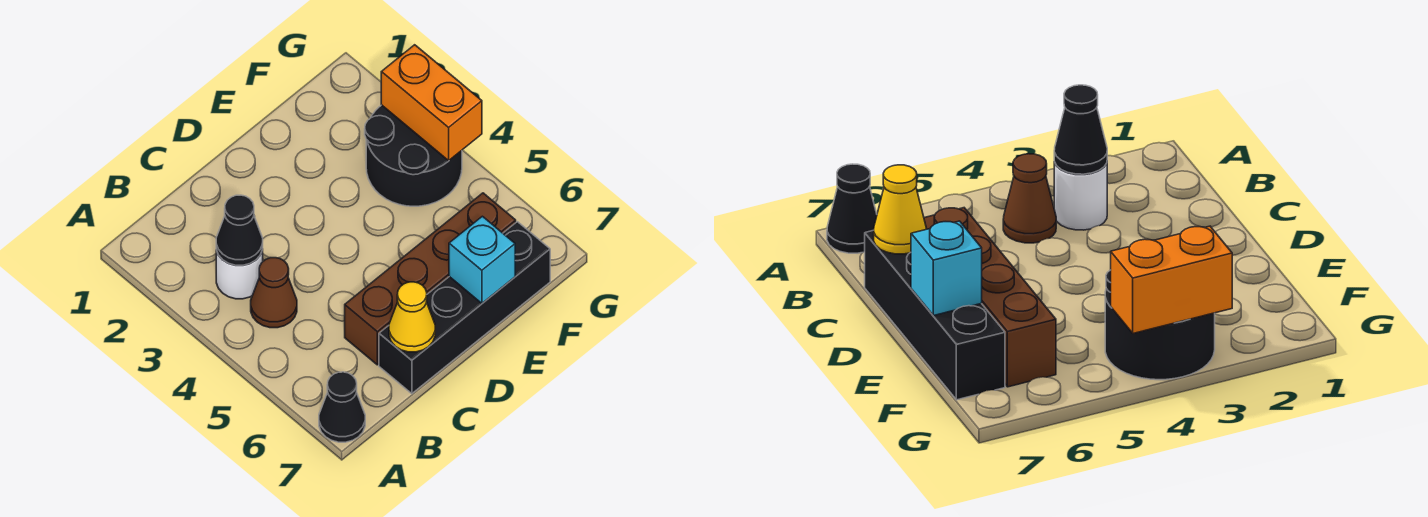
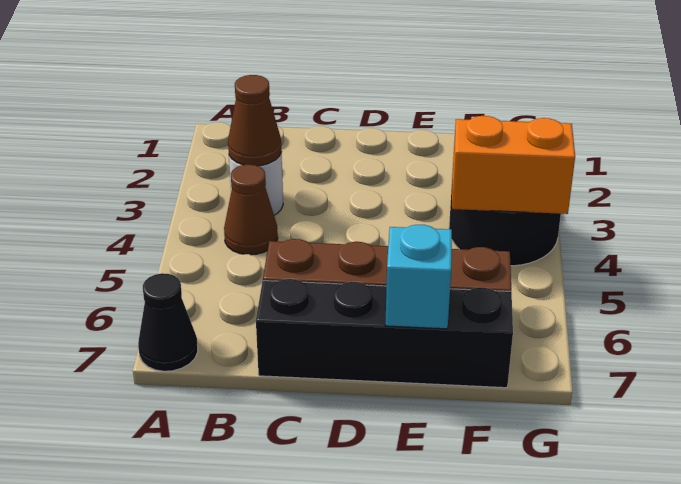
black 1x1 cone [216,195,263,265] -> brown 1x1 cone [228,75,282,166]
yellow 1x1 cone [389,282,435,352] -> none
orange 1x2 brick [381,45,482,161] -> orange 1x2 brick turned to [452,116,575,214]

